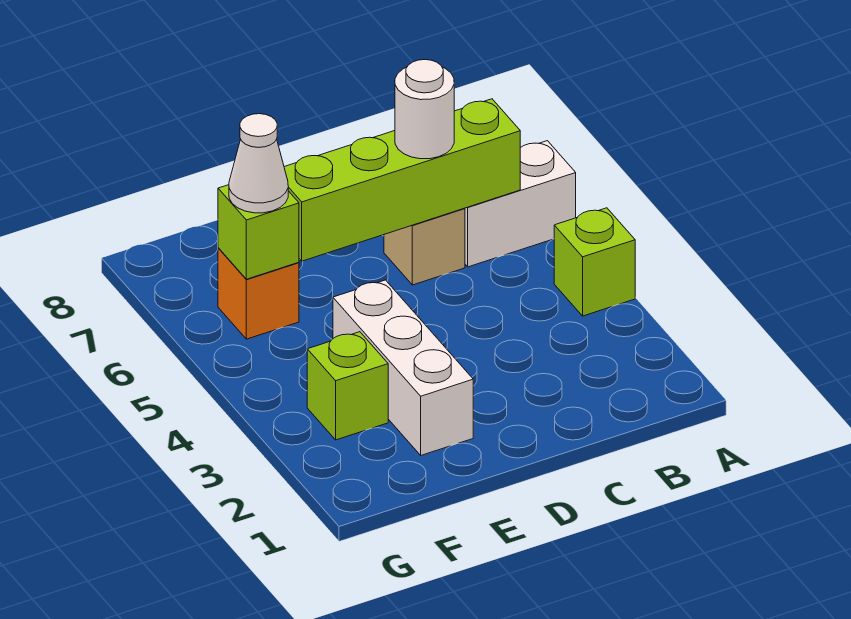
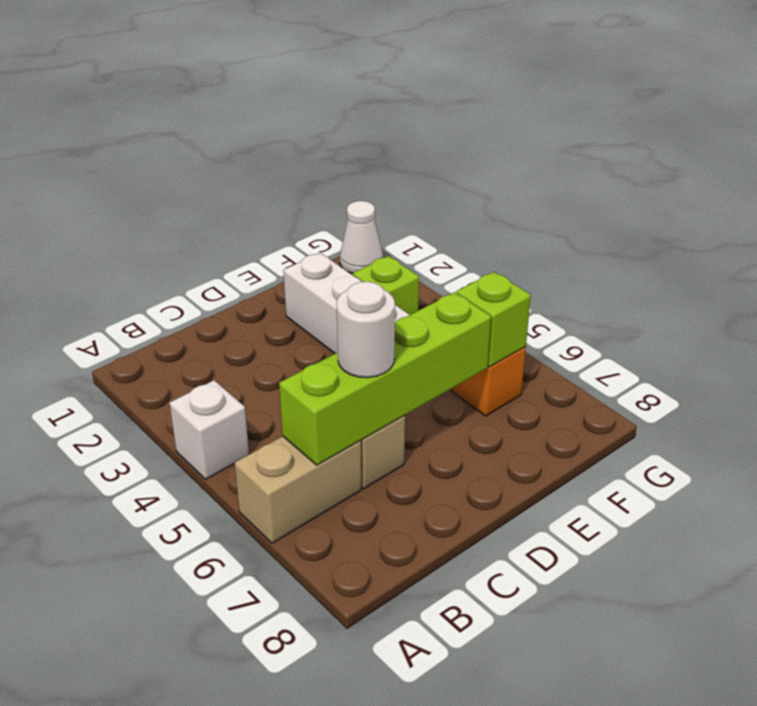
lime 1x1 brick [554,208,635,316] -> white 1x1 brick [170,380,249,479]
white 1x2 brick [465,141,576,267] -> tan 1x2 brick [235,436,361,543]
white 1x1 cone [229,114,288,213] -> white 1x1 cone moved to [340,201,383,273]

